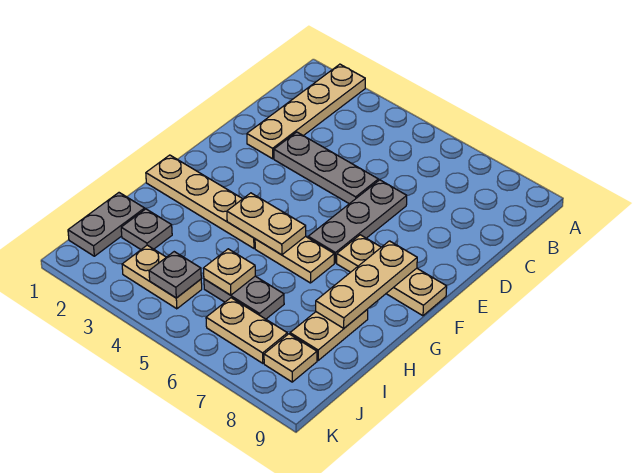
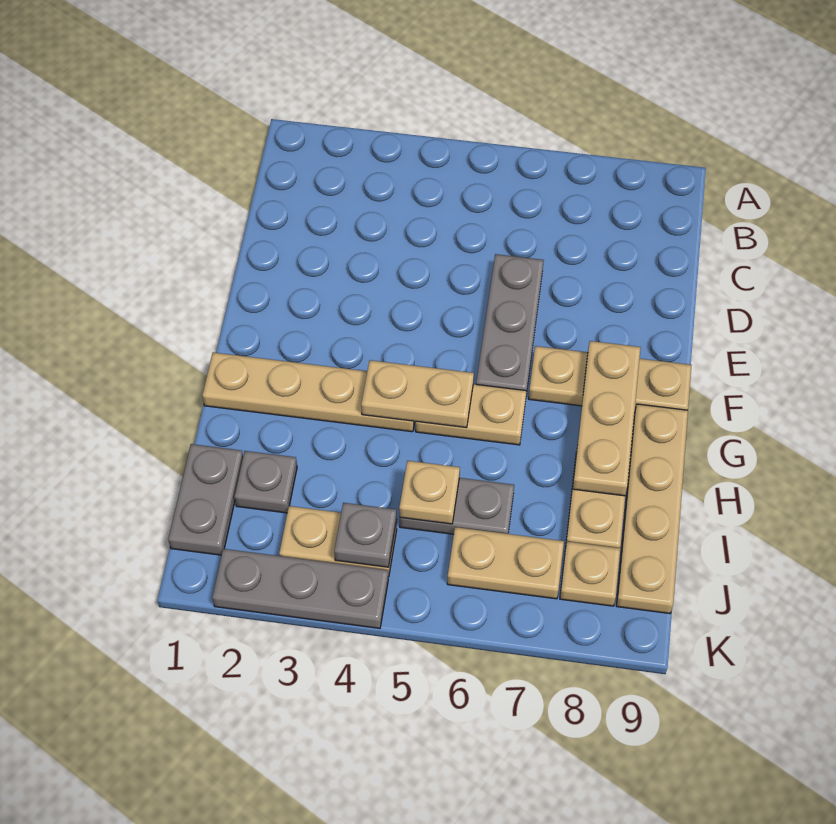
tan 1x4 plate [247,64,365,159] -> tan 1x4 plate moved to [617,404,688,614]
grey 1x3 plate [274,132,378,204] -> grey 1x3 plate moved to [212,549,388,628]

